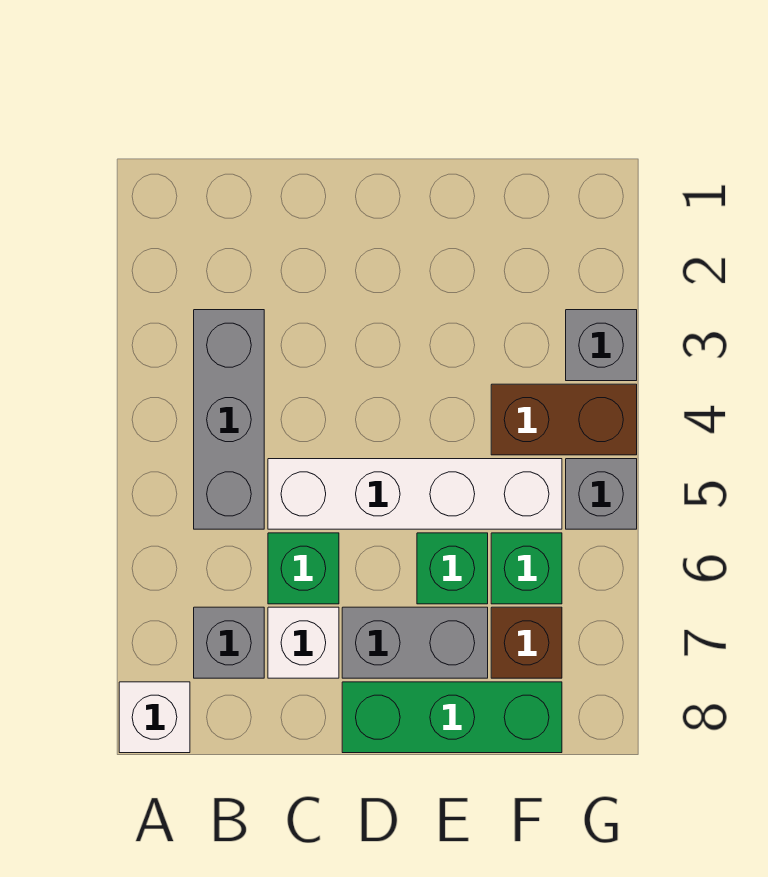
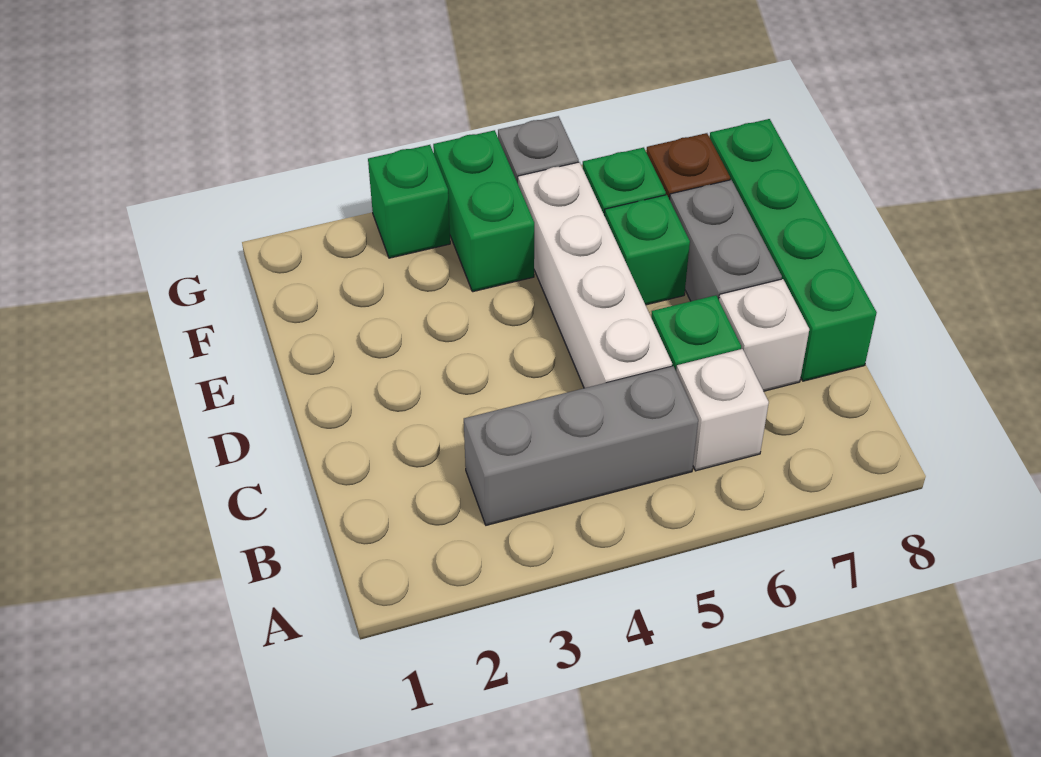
white 1x1 brick [119,682,190,753] -> white 1x1 brick moved to [676,349,769,471]
grey 1x1 brick [194,607,264,678] -> none
green 1x3 brick [342,682,562,753] -> green 1x4 brick [710,119,877,381]
brown 1x2 brick [491,384,637,455] -> green 1x2 brick [433,130,534,292]
grey 1x1 brick [566,310,637,381] -> green 1x1 brick [368,145,450,258]

